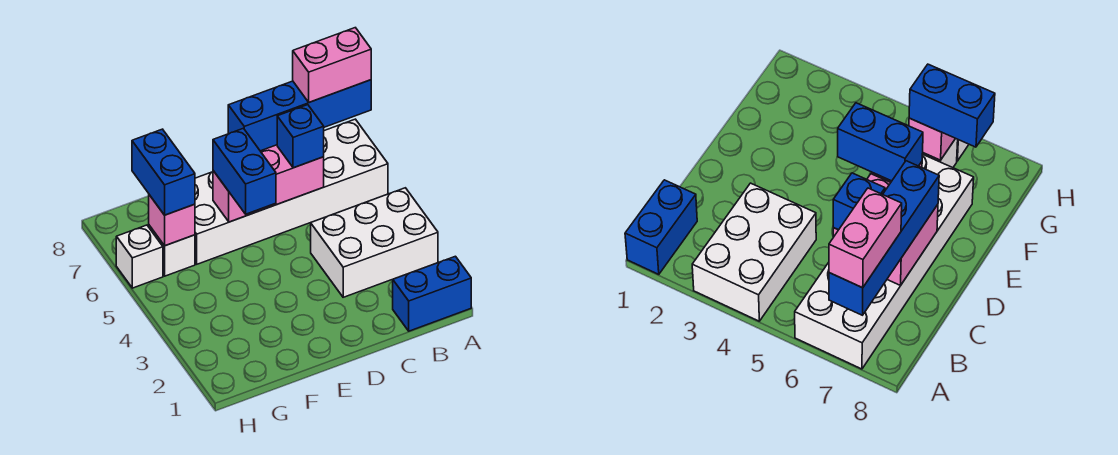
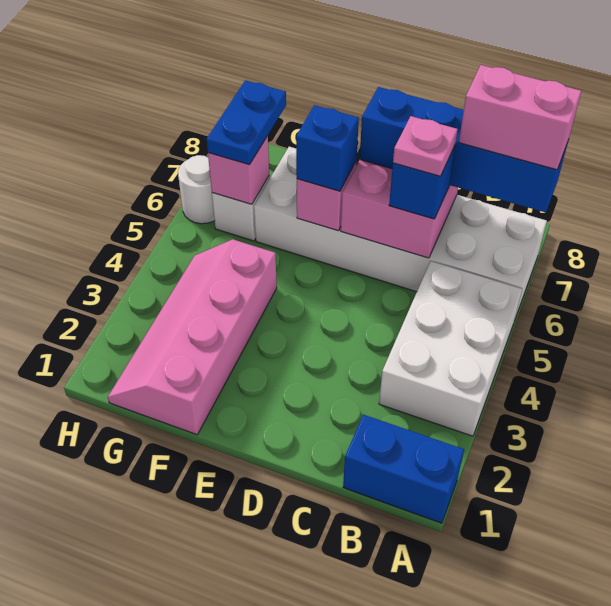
white 2x3 brick [311,188,438,297] -> white 2x3 brick turned to [379,261,522,436]
none -> pink 1x1 plate [393,116,458,176]
blue 1x2 brick [213,128,276,214] -> blue 1x1 brick [296,105,359,191]
none -> pink 2x4 slope [108,239,277,435]
blue 1x2 brick [132,129,195,215] -> blue 1x2 plate [207,80,286,165]
white 1x1 brick [116,225,163,288] -> white 1x1 round brick [178,155,215,224]

